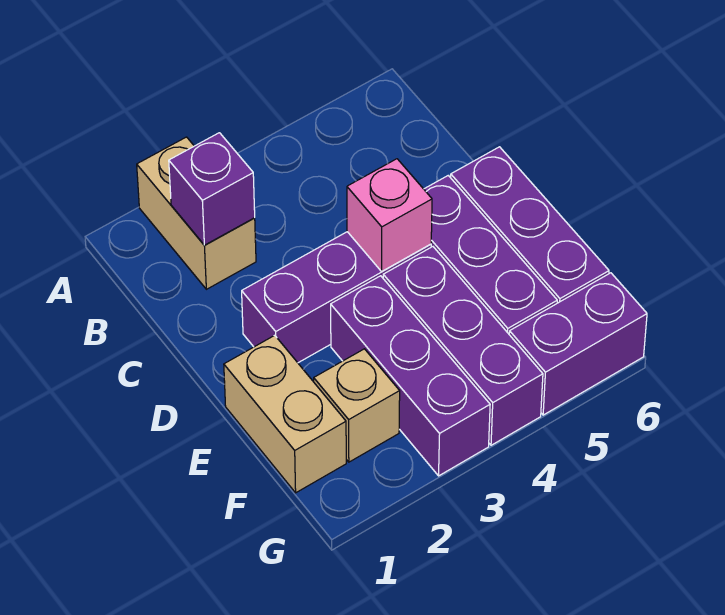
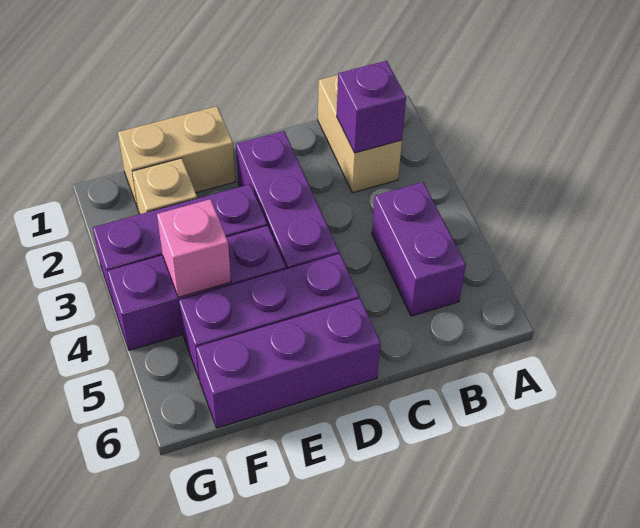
tan 1x2 brick [137,137,256,289] -> tan 1x2 brick turned to [318,75,402,193]
pink 1x1 brick [347,159,432,271] -> pink 1x1 brick moved to [157,199,231,297]
purple 1x2 brick [509,273,647,415] -> purple 1x2 brick moved to [372,182,466,316]

